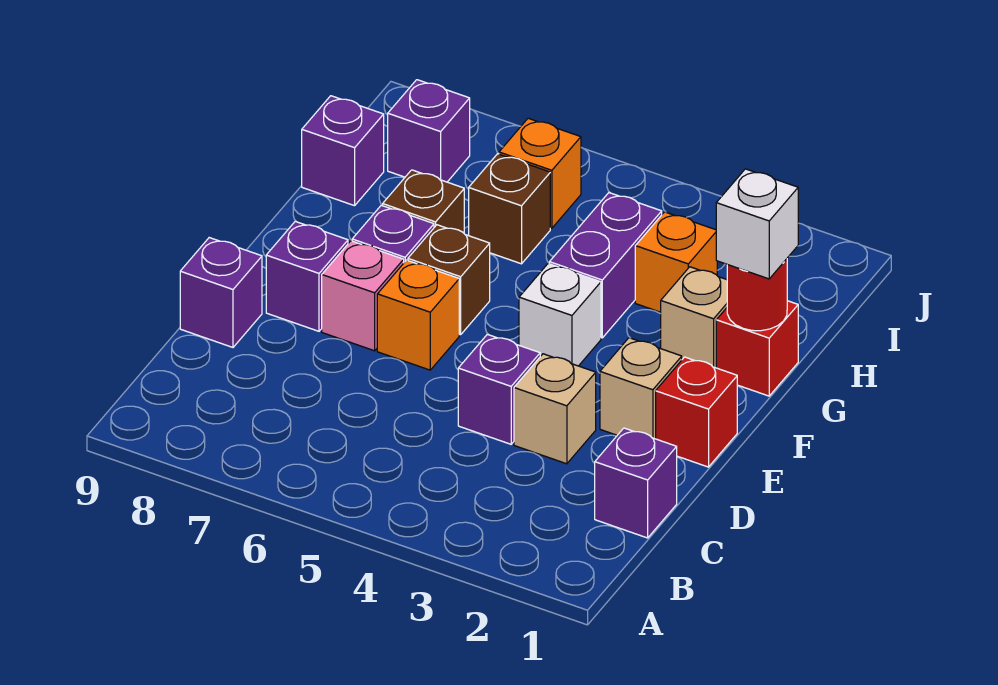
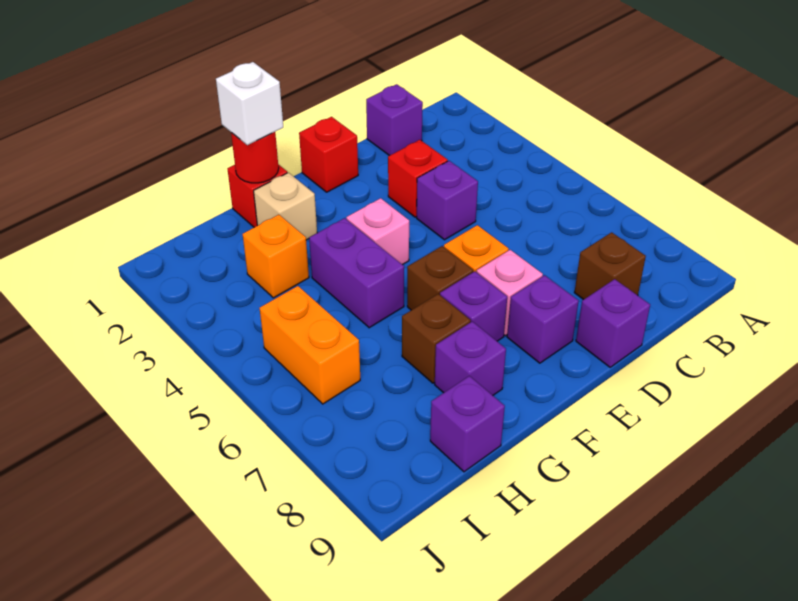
tan 1x1 brick [514,354,596,464] -> red 1x1 brick [388,140,448,217]
tan 1x1 brick [600,338,682,439] -> none
white 1x1 brick [519,264,601,366] -> pink 1x1 brick [346,198,409,265]
purple 1x2 brick [549,193,662,338] -> purple 1x2 brick turned to [309,218,404,328]
brown 1x1 brick [469,154,550,264] -> brown 1x1 brick moved to [574,232,646,300]
orange 1x1 brick [499,118,581,228] -> orange 1x2 brick [259,286,360,404]
purple 1x1 brick [388,80,470,182] -> purple 1x1 brick moved to [435,321,506,395]

